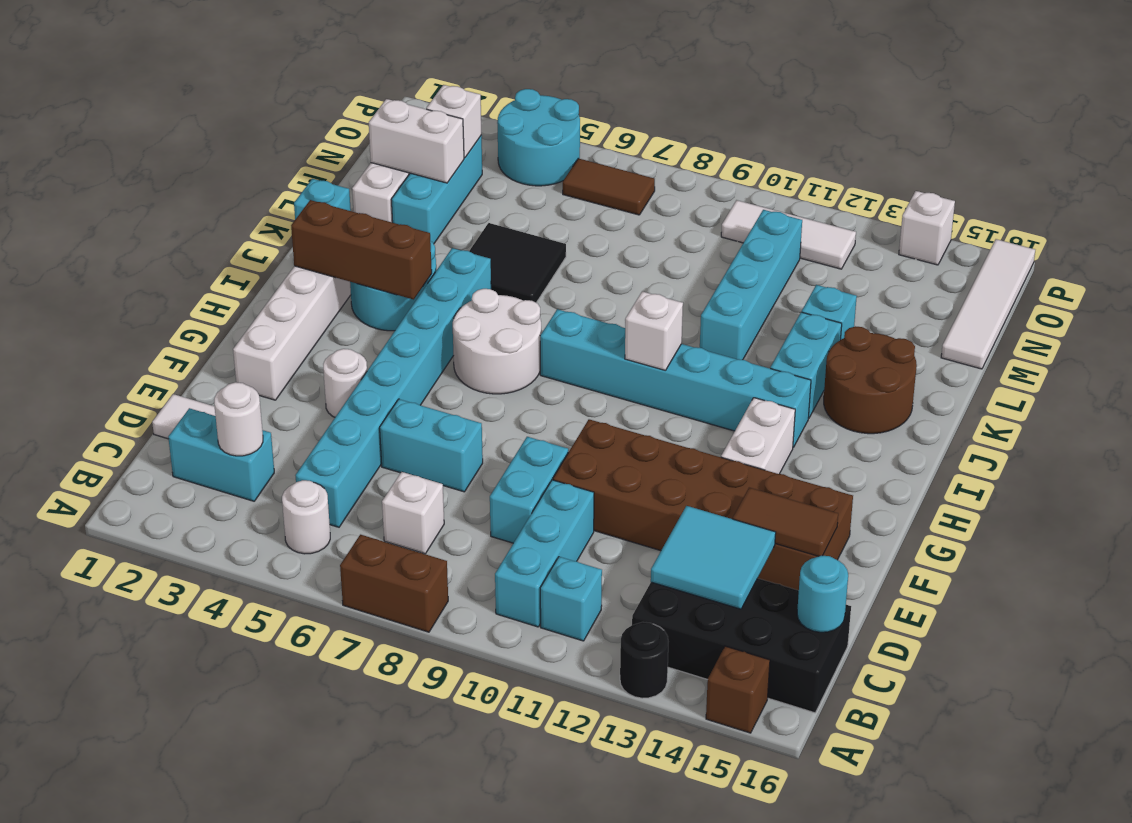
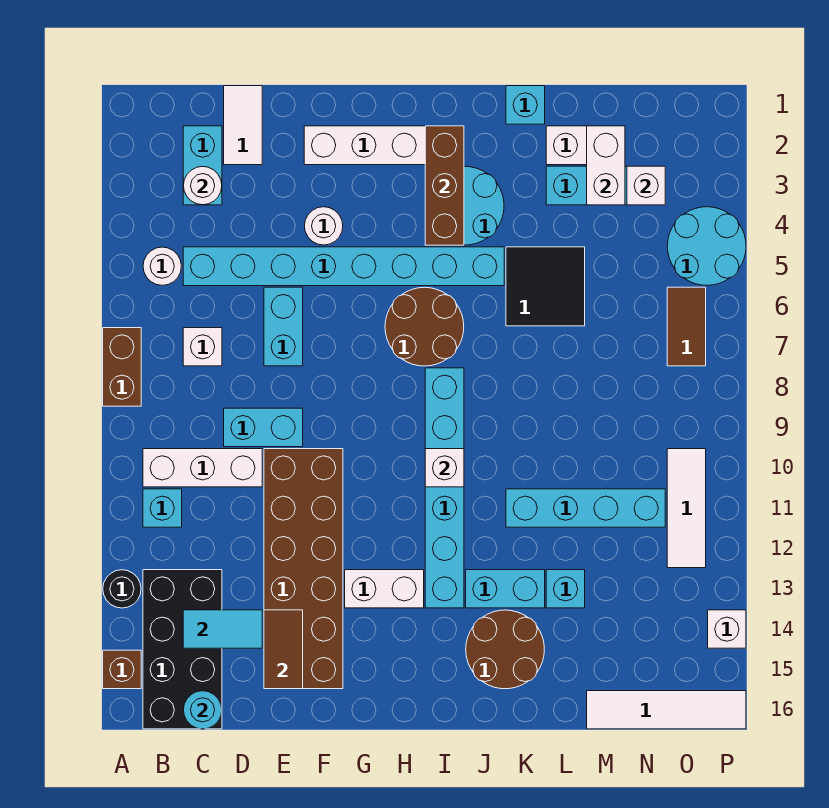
cyan 1x3 brick [495,480,594,627] -> white 1x3 brick [143,449,262,487]
cyan 2x2 tile [651,506,776,609] -> cyan 1x2 tile [183,610,262,648]
white 2x2 round brick [453,289,541,394] -> brown 2x2 round brick [385,287,464,366]

